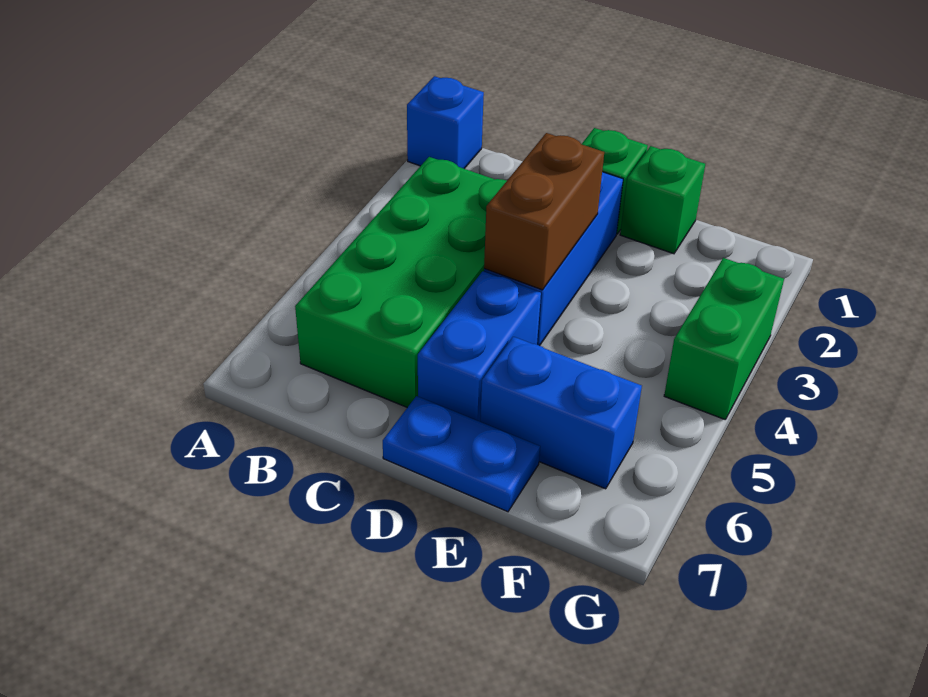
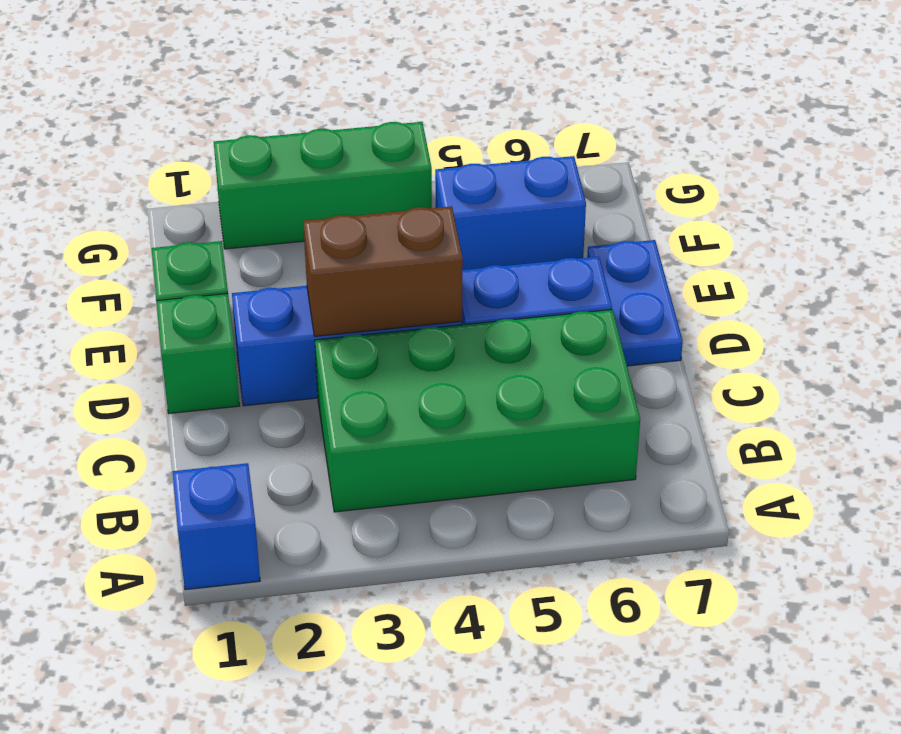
blue 1x2 brick [480,337,642,489] -> blue 1x2 brick turned to [435,156,586,270]
green 1x2 brick [664,258,784,419] -> green 1x3 brick [214,122,432,249]

